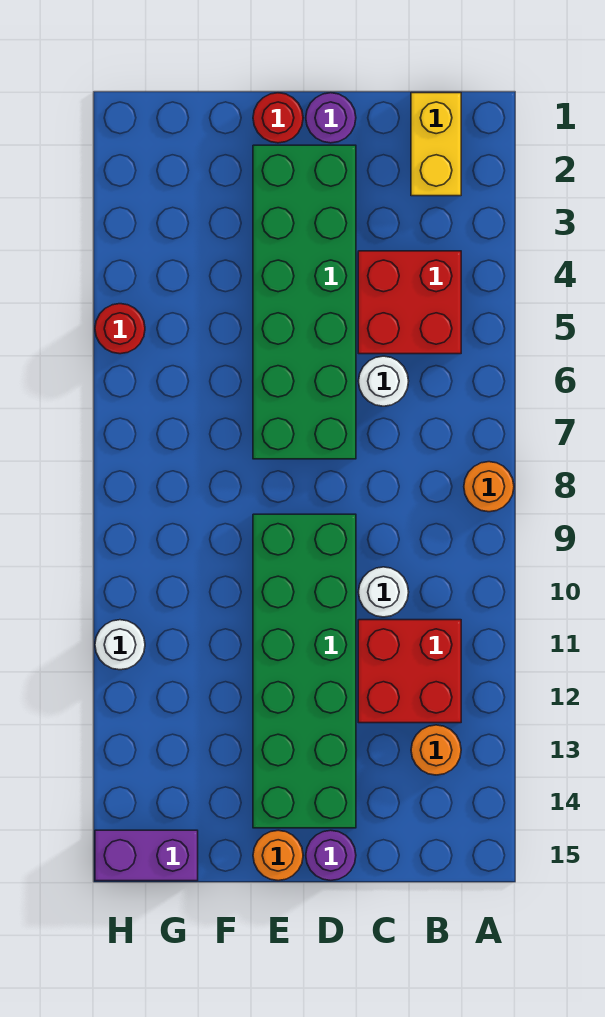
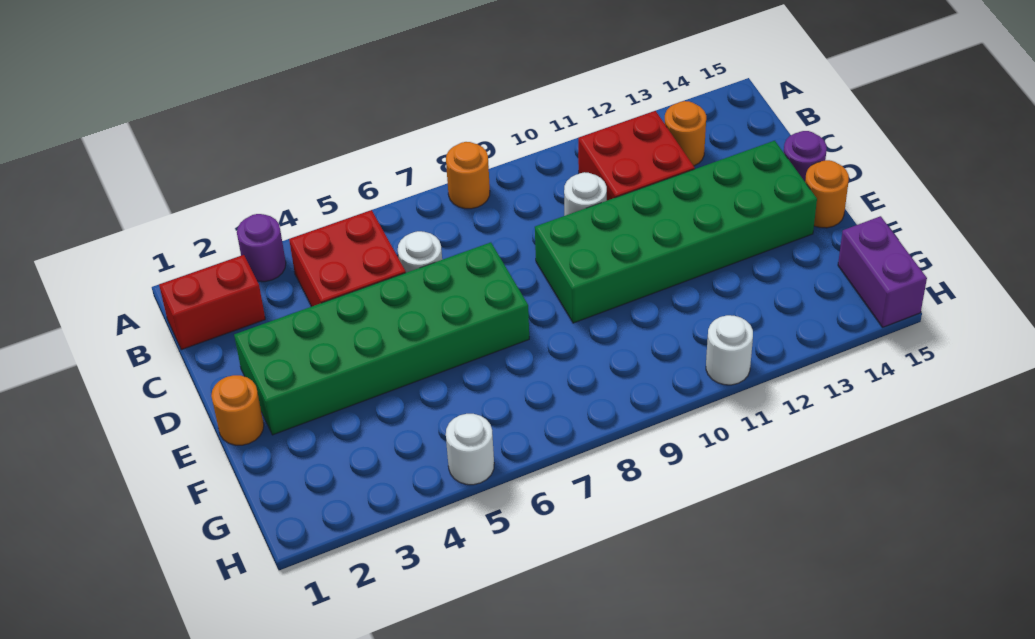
yellow 1x2 brick [411,93,461,196] -> red 1x2 brick [159,255,265,350]
purple 1x1 round brick [306,93,356,143] -> purple 1x1 round brick moved to [237,214,286,282]
red 1x1 round brick [253,93,303,143] -> orange 1x1 round brick [211,375,264,445]
red 1x1 round brick [95,304,145,354] -> white 1x1 round brick [446,414,494,485]

